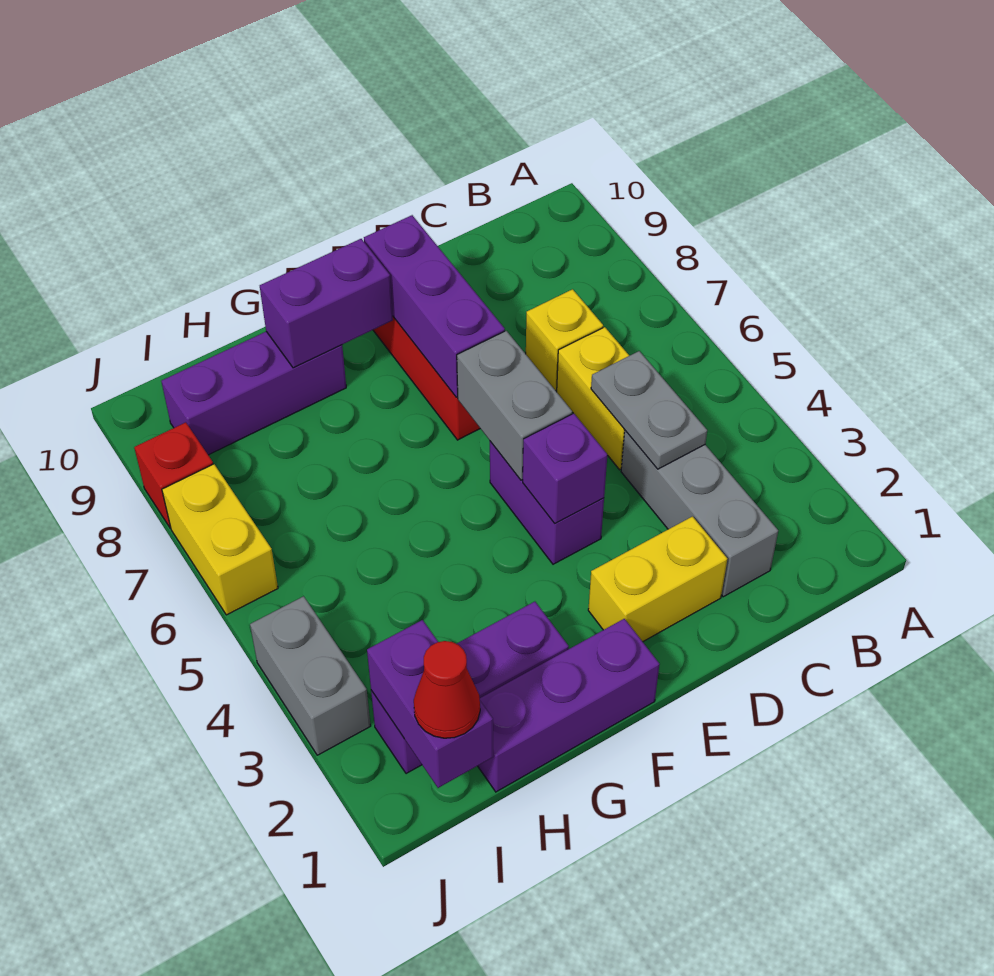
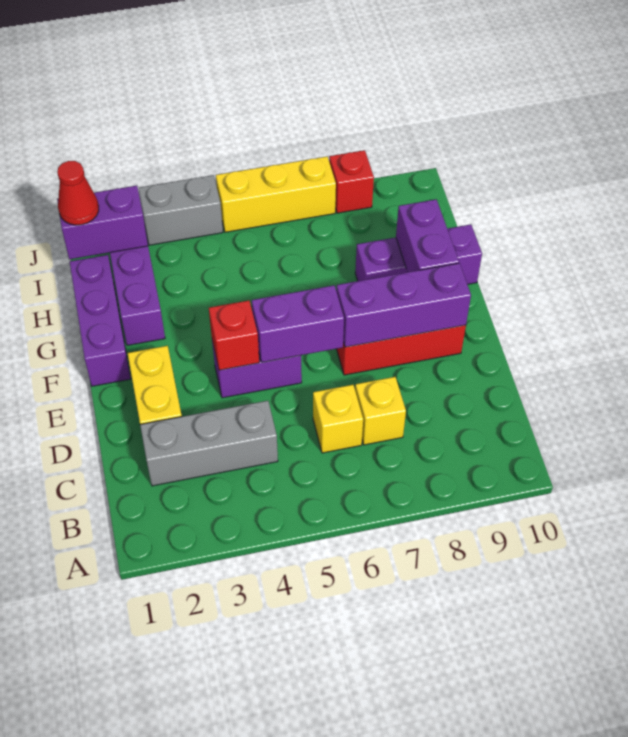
grey 1x2 plate [591,351,707,469] -> none
yellow 1x2 brick [557,327,629,470] -> yellow 1x1 brick [313,385,363,453]
purple 1x1 brick [523,413,607,524] -> red 1x1 brick [209,300,259,370]
grey 1x2 brick [457,331,572,480] -> purple 1x2 brick [252,285,344,362]
purple 1x3 brick [161,332,346,455] -> purple 1x3 brick turned to [355,224,482,284]
yellow 1x2 brick [162,464,278,615] -> yellow 1x3 brick [216,157,336,232]

